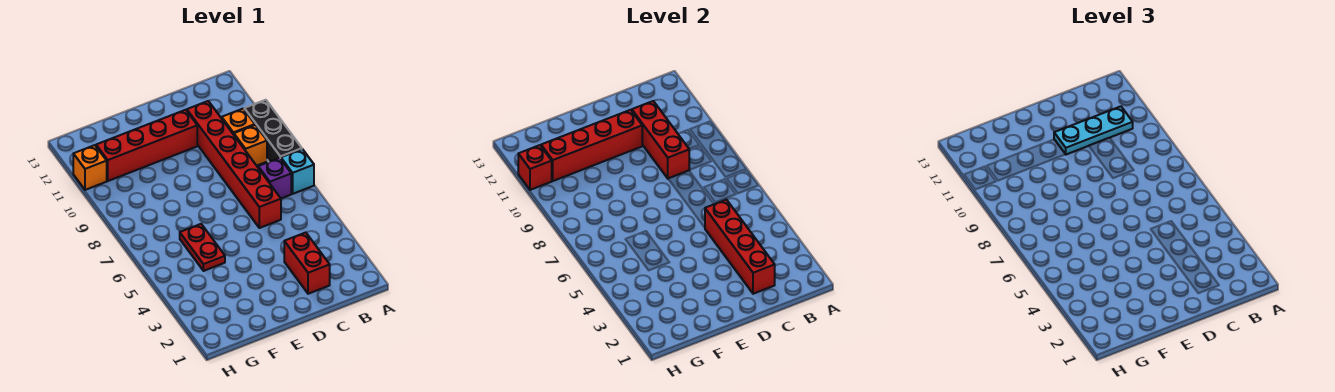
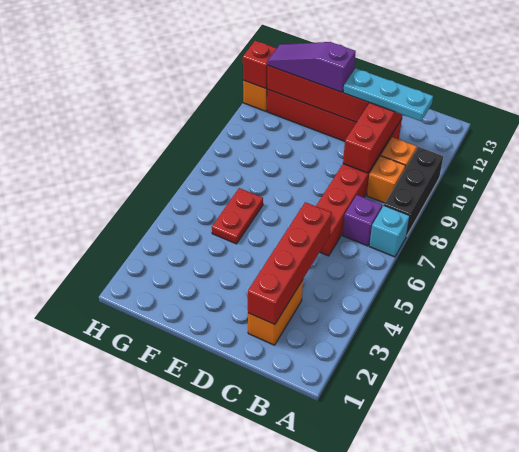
red 1x2 brick [284,233,330,294] -> orange 1x2 brick [248,280,303,345]
none -> purple 1x3 slope [267,42,356,92]

